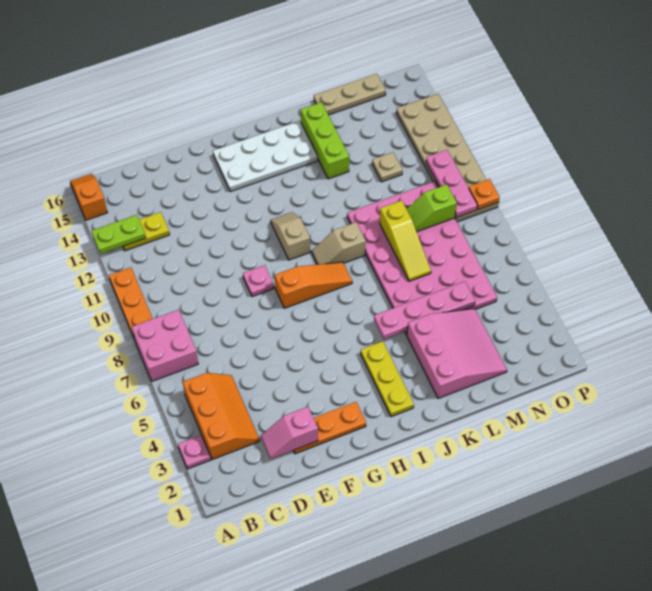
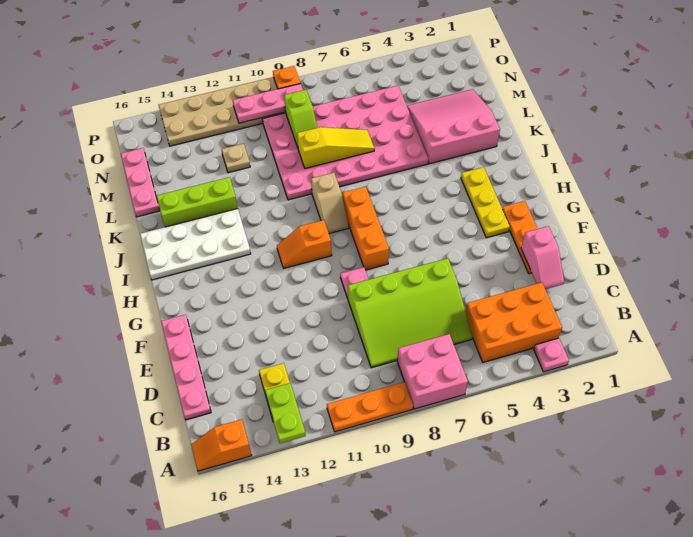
orange 2x3 slope [183,373,260,460] -> orange 2x3 brick [466,283,562,362]
none -> lime 3x4 slope [348,258,473,368]
orange 1x3 slope [275,262,352,308] -> orange 1x3 brick [343,187,389,270]
white 2x4 plate [213,121,318,192] -> white 2x4 plate turned to [140,209,251,280]
tan 1x2 slope [271,212,310,260] -> orange 1x2 slope [277,220,332,268]
yellow 1x3 plate [361,341,414,417] -> yellow 1x3 plate turned to [461,167,510,238]
pink 1x4 plate [374,282,475,339] -> pink 1x4 plate moved to [161,315,211,420]
tan 1x3 plate [314,74,386,115] -> pink 1x3 plate [121,148,160,217]

